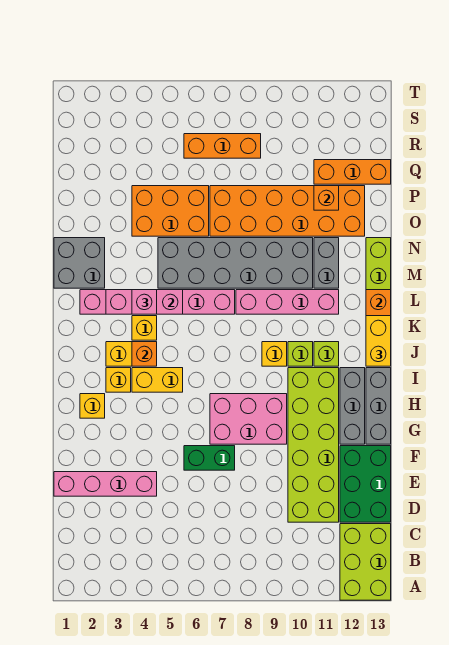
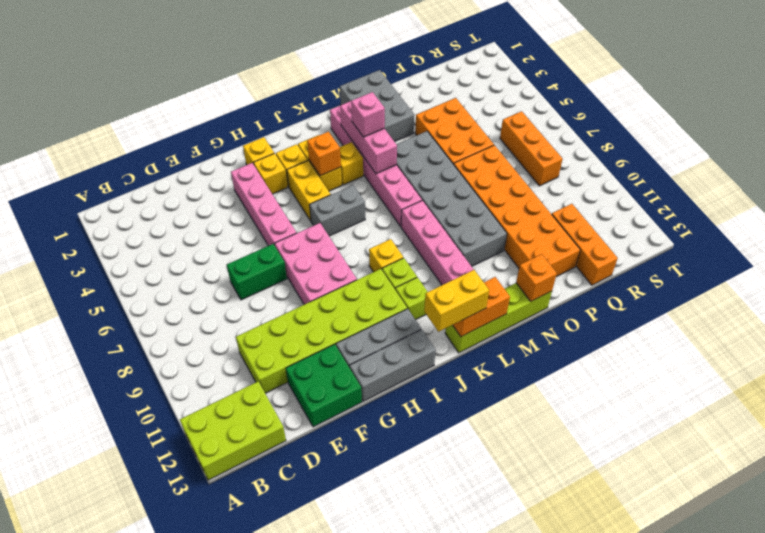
green 2x3 brick [340,446,391,522] -> green 2x2 brick [286,344,362,427]
pink 1x4 brick [54,472,157,496] -> pink 1x4 brick moved to [231,163,296,246]
green 1x2 brick [184,446,235,470] -> green 1x2 brick turned to [227,244,287,300]
none -> yellow 1x1 brick [254,153,287,194]
grey 2x2 brick [54,238,105,288] -> grey 2x3 brick [340,70,414,142]
grey 1x2 brick [314,238,339,288] -> grey 1x2 brick moved to [310,185,365,236]
orange 1x1 brick [314,186,339,210] -> orange 1x1 brick moved to [516,254,557,301]

